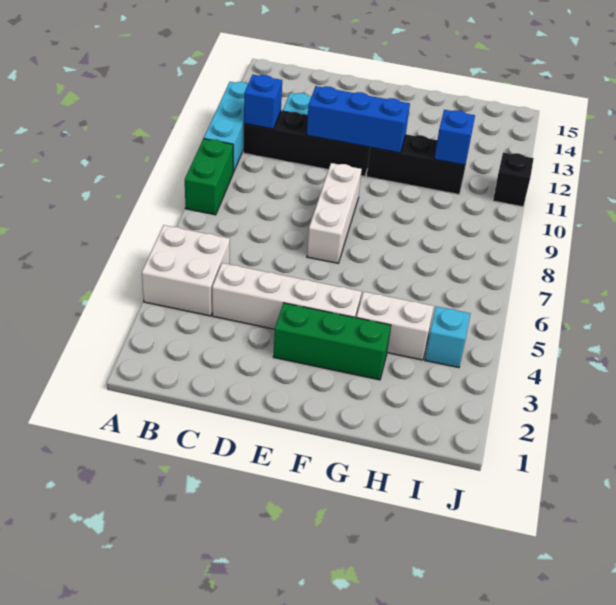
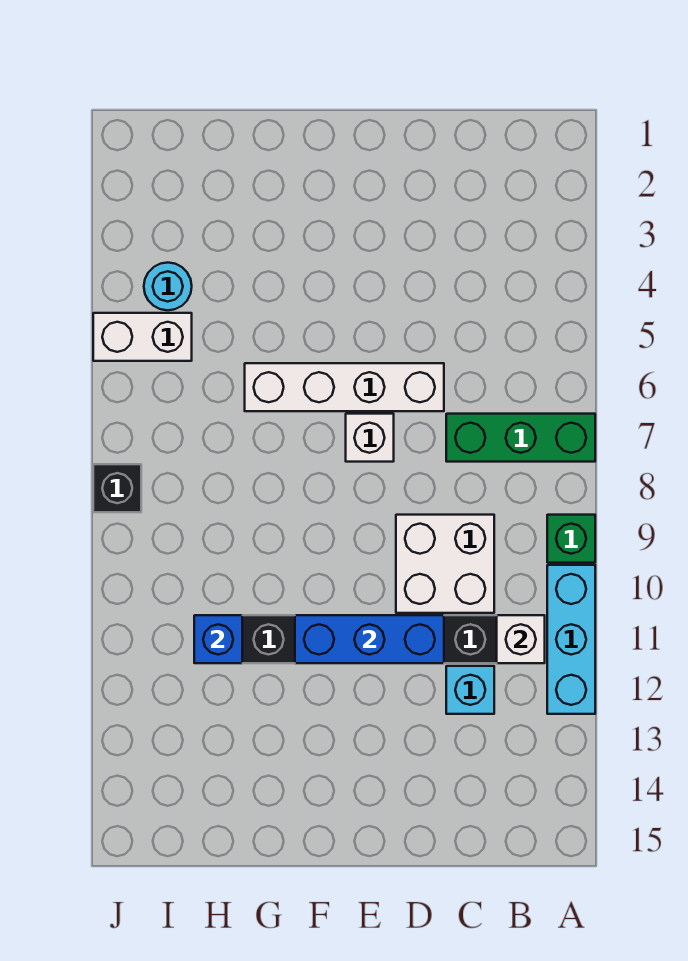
white 2x2 brick [142,225,230,316] -> white 2x2 brick moved to [396,515,494,613]
green 1x2 brick [185,139,233,215] -> green 1x1 brick [547,515,595,563]
blue 1x1 brick [244,75,282,129] -> white 1x1 brick [497,615,545,663]
white 1x4 brick [212,263,362,329] -> white 1x4 brick moved to [245,363,444,411]
green 1x3 brick [273,303,391,380] -> green 1x3 brick moved to [446,414,595,462]
white 1x3 brick [307,163,362,263] -> white 1x1 brick [346,414,394,462]
white 1x2 brick [356,292,434,360] -> white 1x2 brick moved to [93,313,192,361]
cyan 1x1 brick [425,306,470,368] -> cyan 1x1 round brick [144,263,192,310]
black 1x1 brick [493,152,534,207] -> black 1x1 brick moved to [93,464,141,512]

